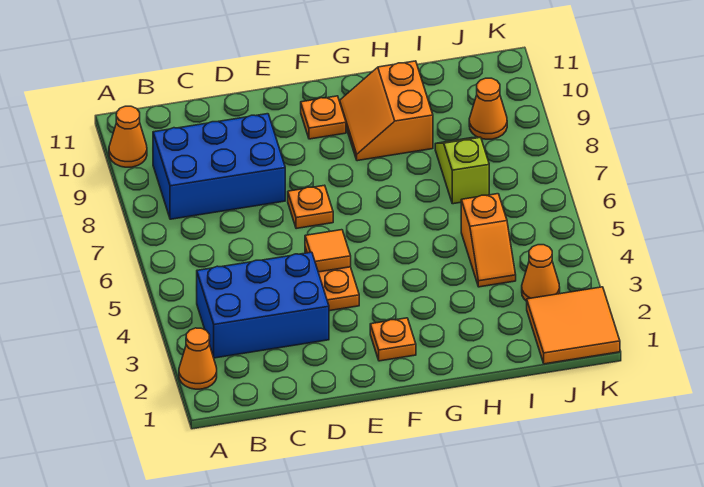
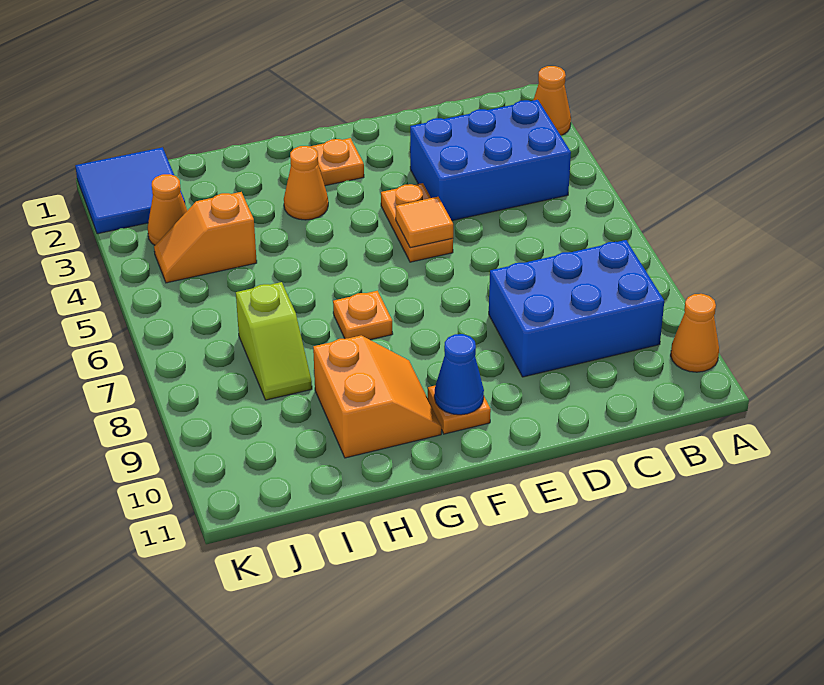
orange 1x1 plate [288,185,333,229] -> orange 1x1 plate moved to [333,291,393,340]
none -> blue 1x1 cone [434,334,484,415]
orange 1x2 slope [461,194,516,287] -> orange 1x2 slope turned to [154,192,257,283]
orange 2x2 tile [527,287,620,364] -> blue 2x2 tile [75,147,185,234]
orange 1x1 cone [469,78,507,139] -> orange 1x1 cone moved to [284,146,328,220]

